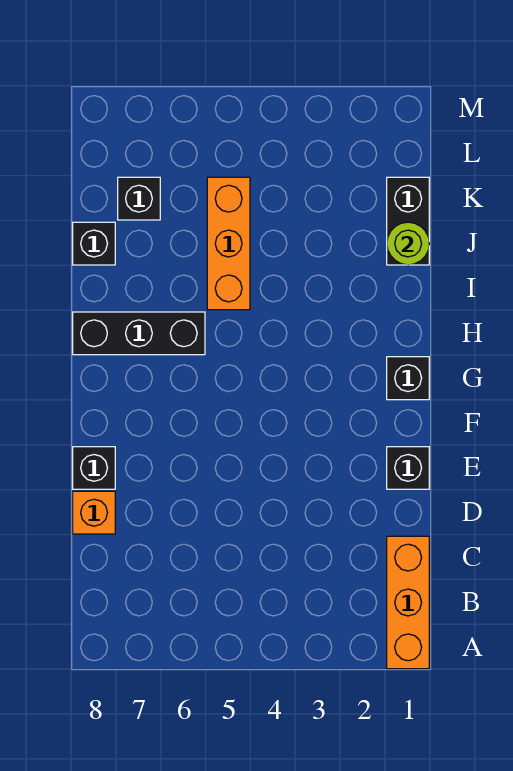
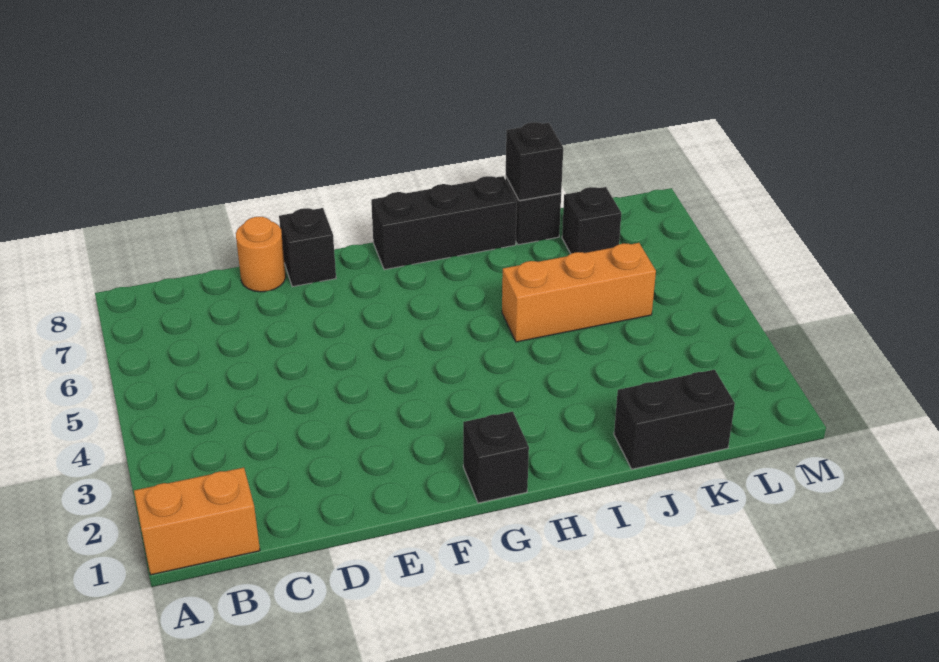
orange 1x3 brick [387,536,429,669] -> orange 1x2 brick [134,468,260,575]
orange 1x1 brick [73,491,115,534] -> orange 1x1 round brick [236,217,286,292]
black 1x1 brick [387,447,429,489] -> black 1x1 brick moved to [506,122,563,201]
black 1x3 brick [73,312,205,355] -> black 1x3 brick turned to [371,176,517,270]
lime 1x1 round brick [387,222,429,265] -> none

